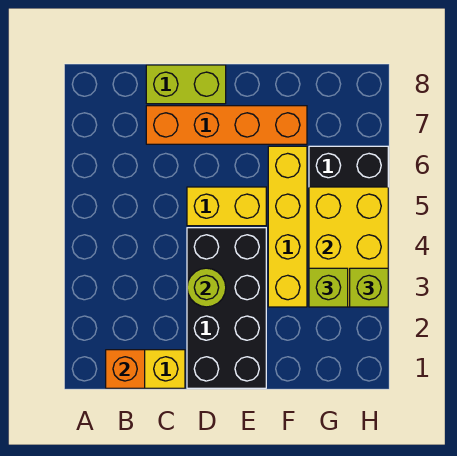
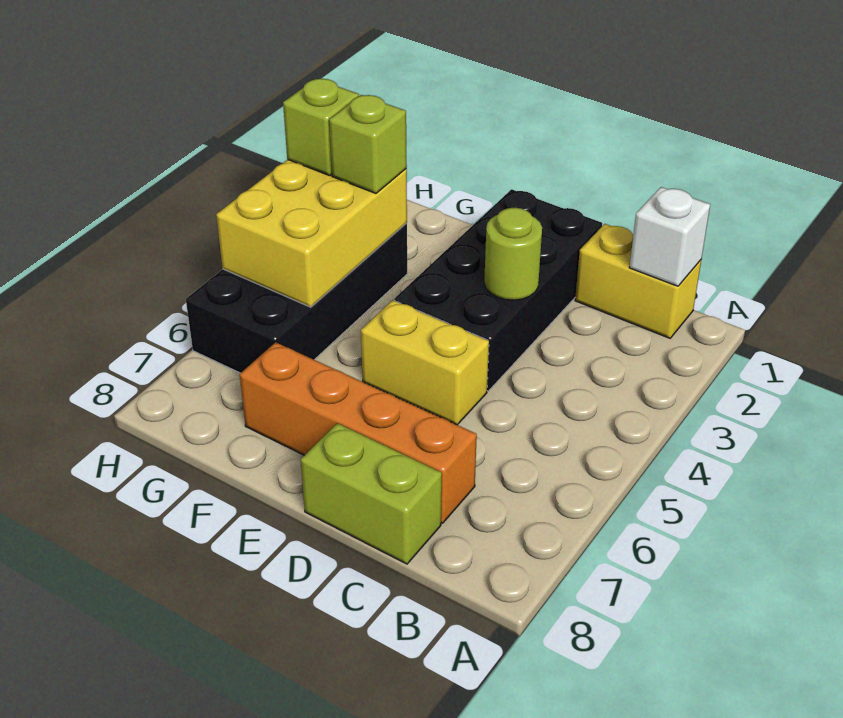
orange 1x1 brick [106,350,145,388] -> white 1x1 brick [629,187,710,286]
yellow 1x4 brick [268,146,307,307] -> none

